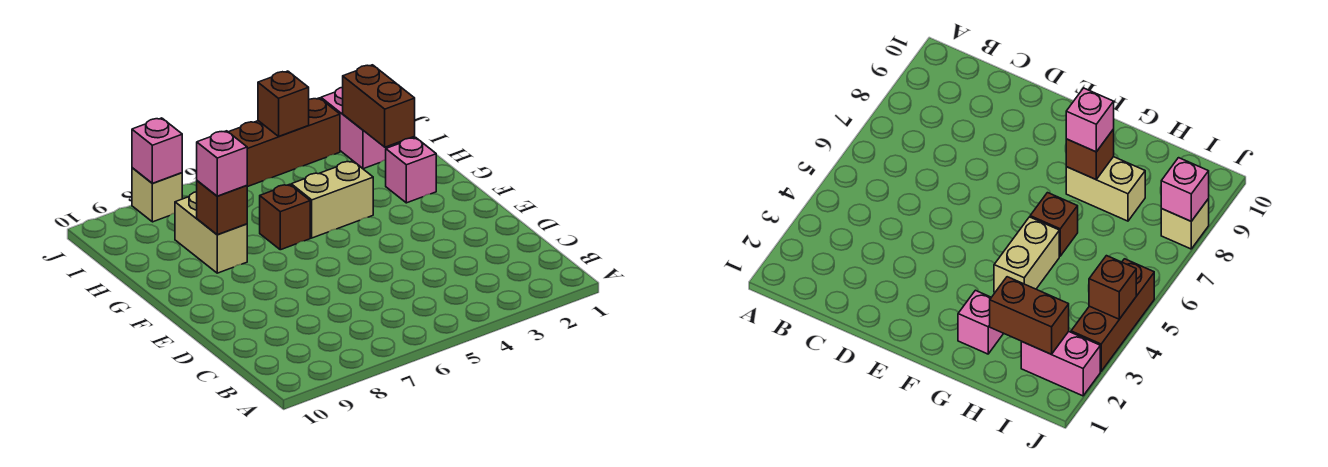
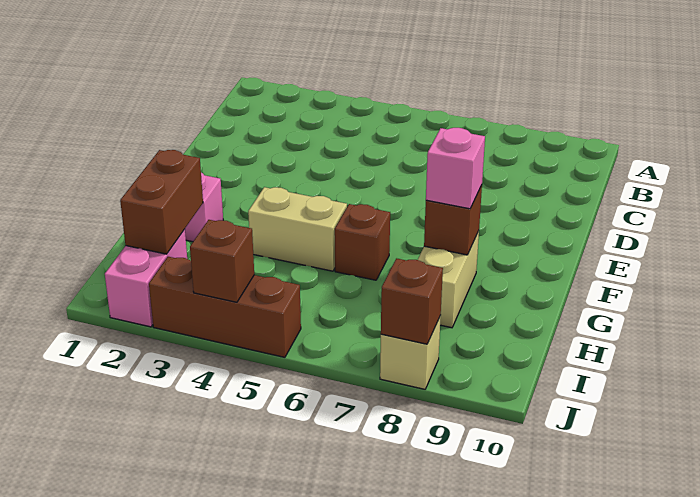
pink 1x1 brick [132,118,182,184] -> brown 1x1 brick [381,258,443,344]

